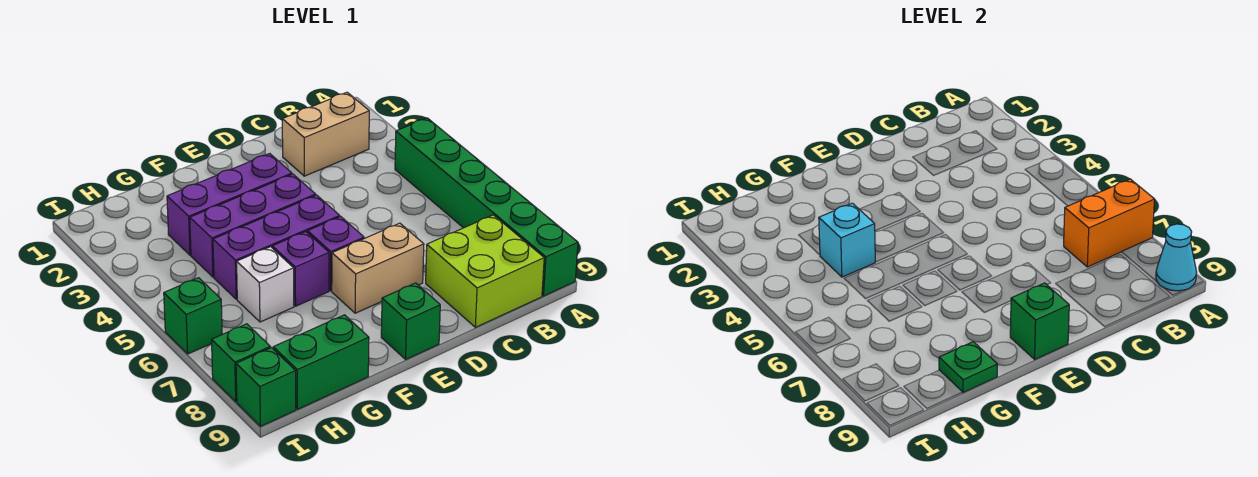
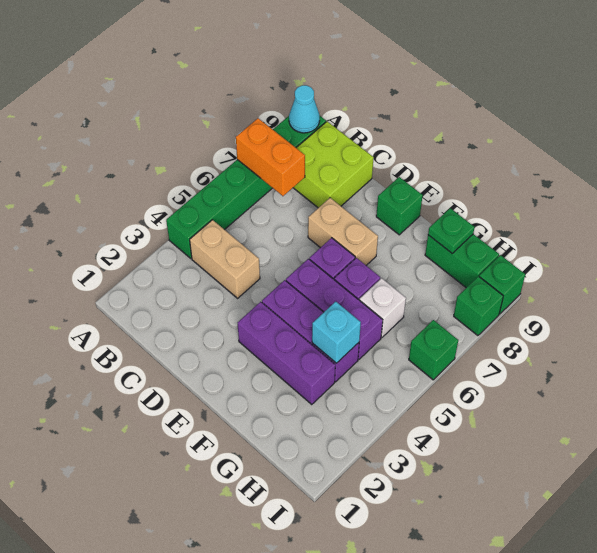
tan 1x2 brick [282,92,369,176] -> tan 1x2 brick moved to [190,220,260,298]
green 1x1 brick [1010,283,1069,359] -> none

